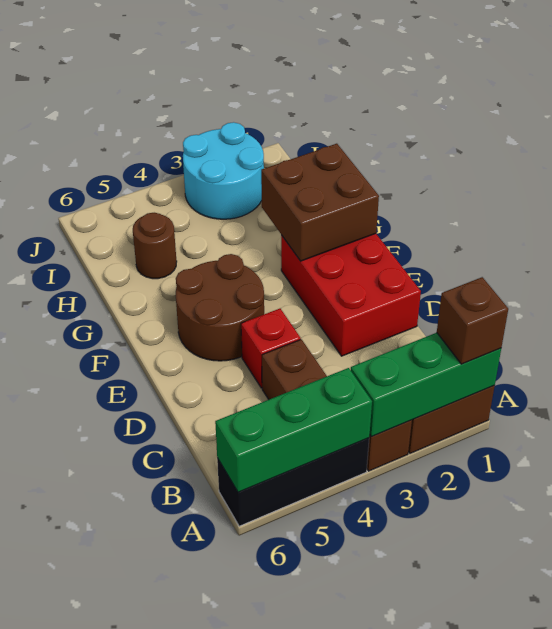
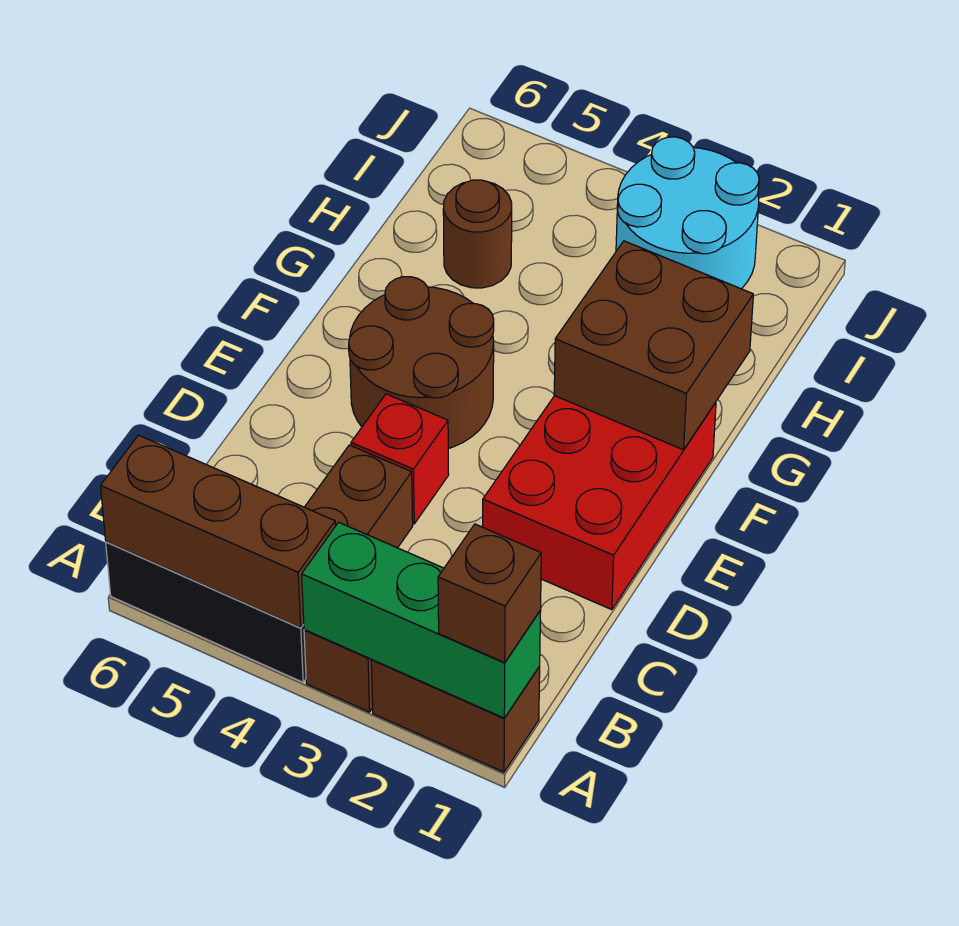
green 1x3 brick [215,368,372,492] -> brown 1x3 brick [101,435,335,628]

